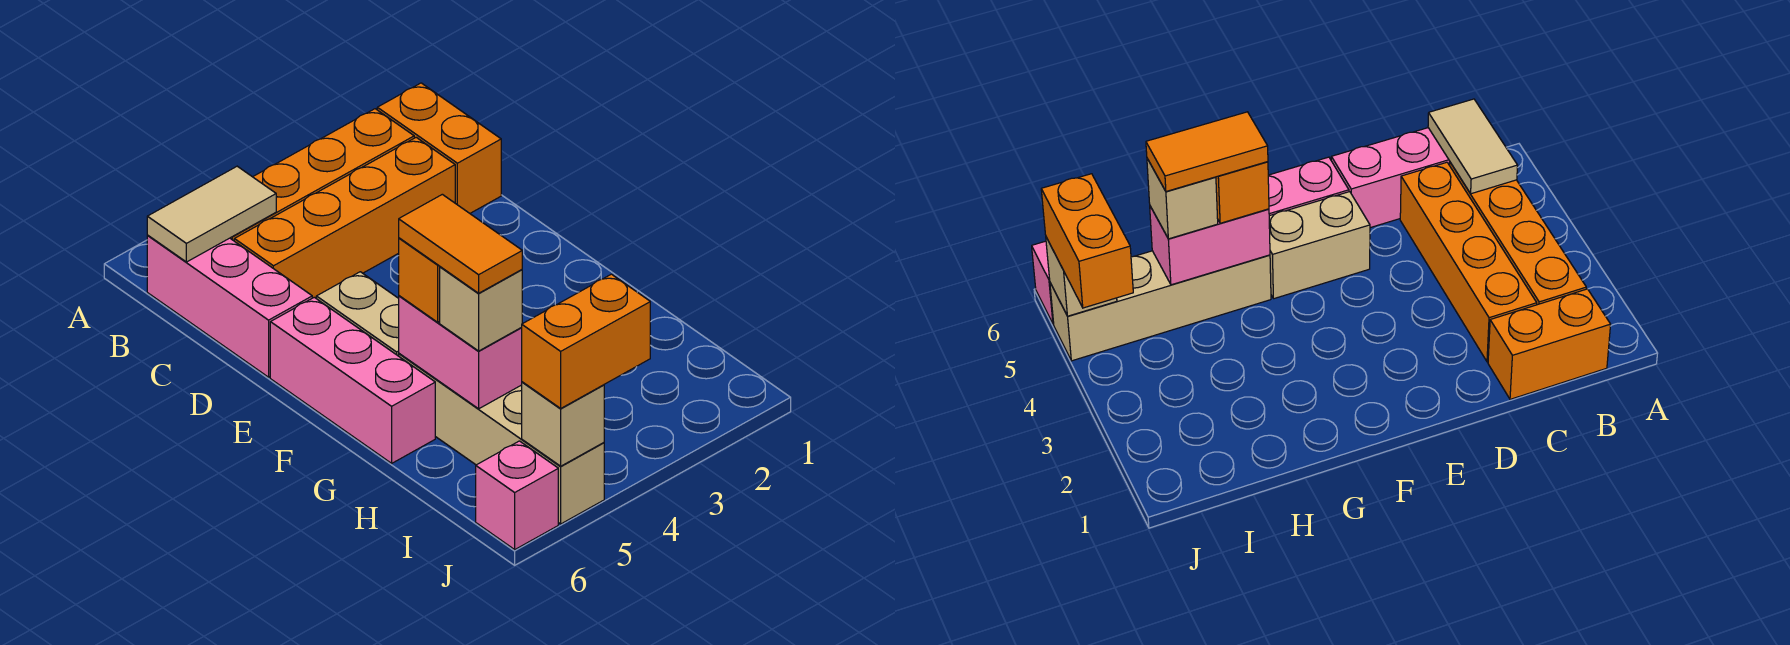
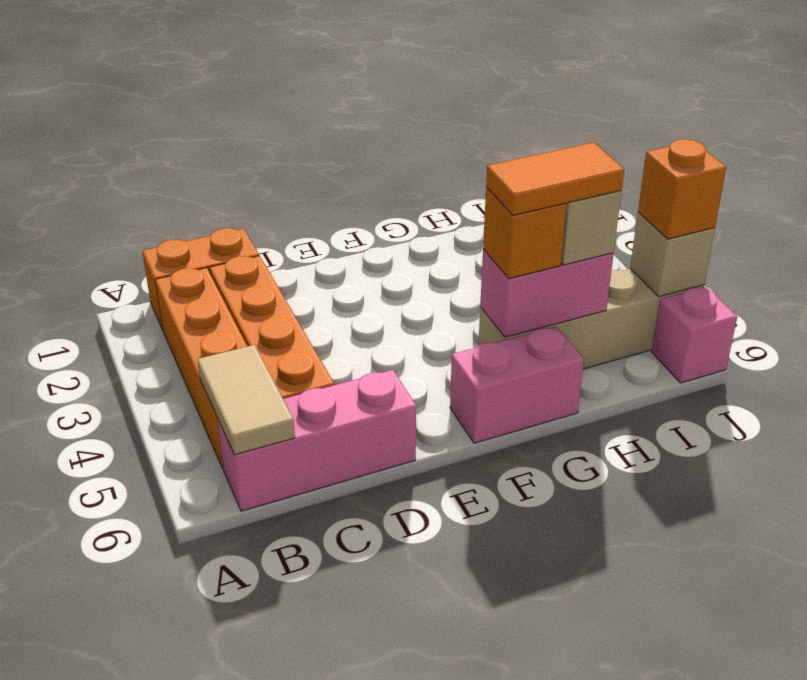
tan 1x2 brick [316,272,399,356] -> none
pink 1x3 brick [270,297,435,463] -> pink 1x2 brick [450,326,584,443]
orange 1x2 brick [522,274,650,408] -> orange 1x1 brick [638,139,726,239]

